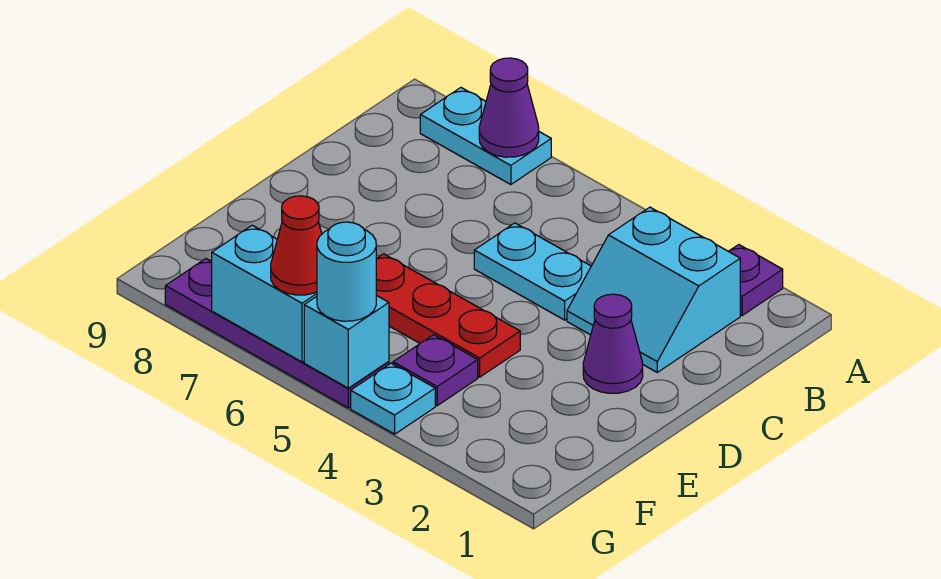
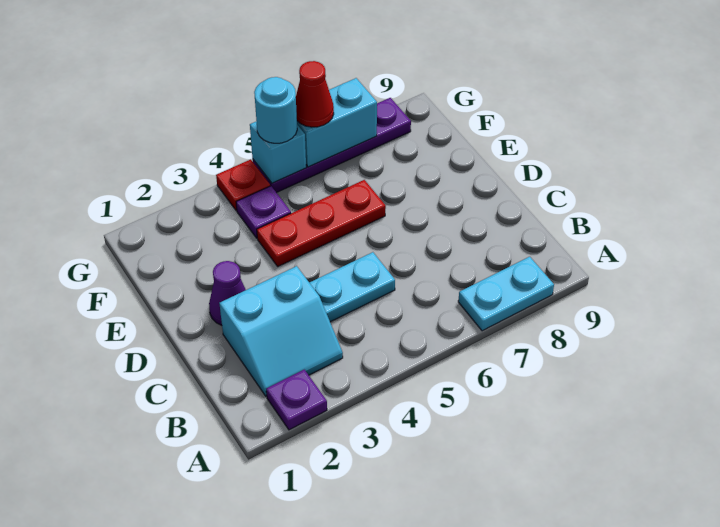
purple 1x1 cone [479,58,539,157] -> none
cyan 2x2 slope [567,207,740,372] -> cyan 2x2 slope turned to [219,266,343,396]
cyan 1x1 plate [351,363,435,434] -> red 1x1 plate [216,159,270,211]

